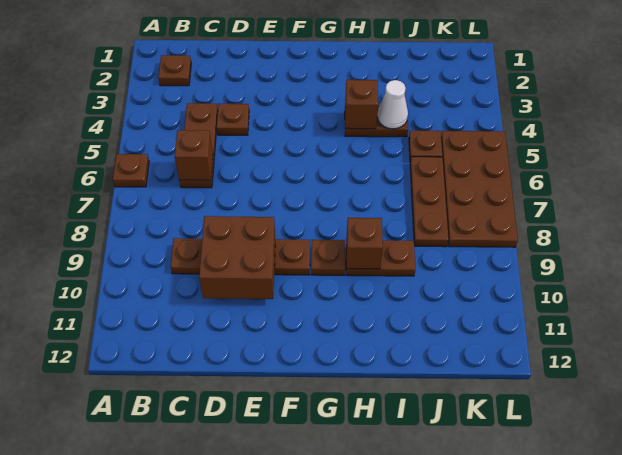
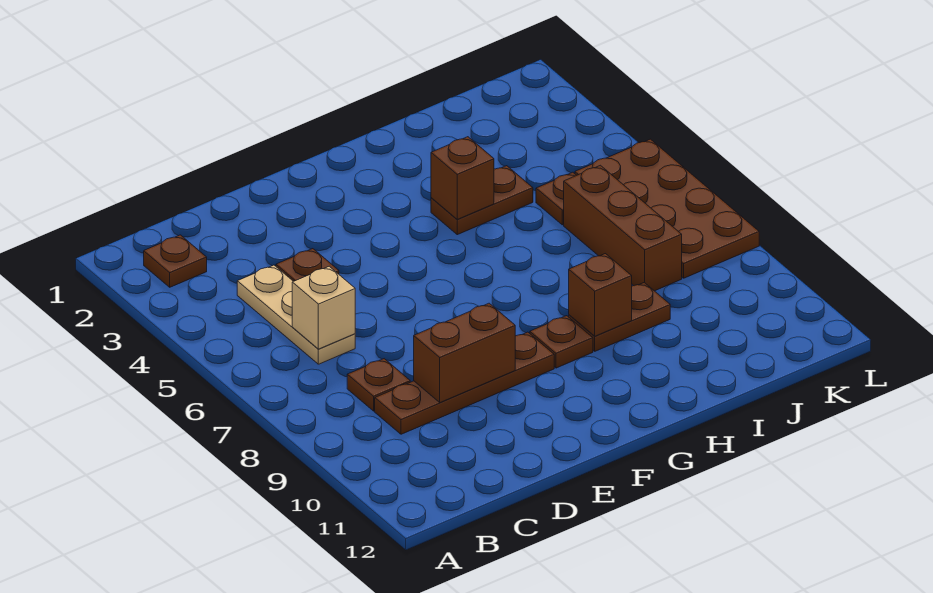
brown 1x1 plate [113,154,149,187] -> brown 1x1 plate moved to [347,359,410,411]
brown 1x3 plate [179,103,218,188] -> tan 1x3 plate [237,265,355,364]
brown 1x1 brick [175,130,213,180] -> tan 1x1 brick [292,266,355,349]
brown 2x2 brick [199,216,275,299] -> brown 1x2 brick [414,303,515,402]
white 1x1 cone [377,80,408,129] -> none
brown 1x3 plate [410,157,449,247] -> brown 1x3 brick [564,165,682,291]

